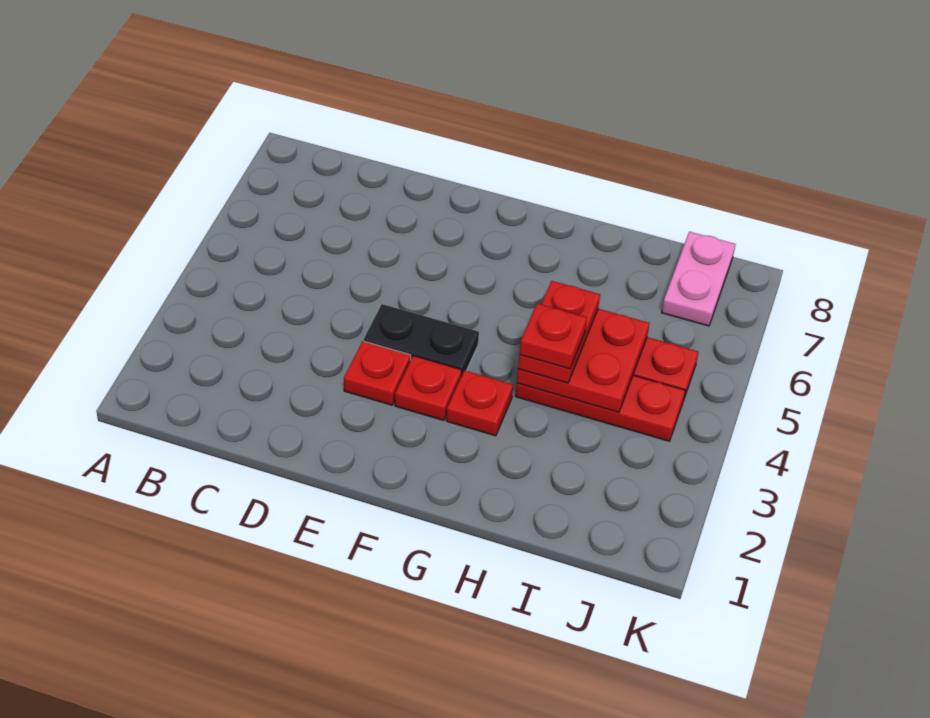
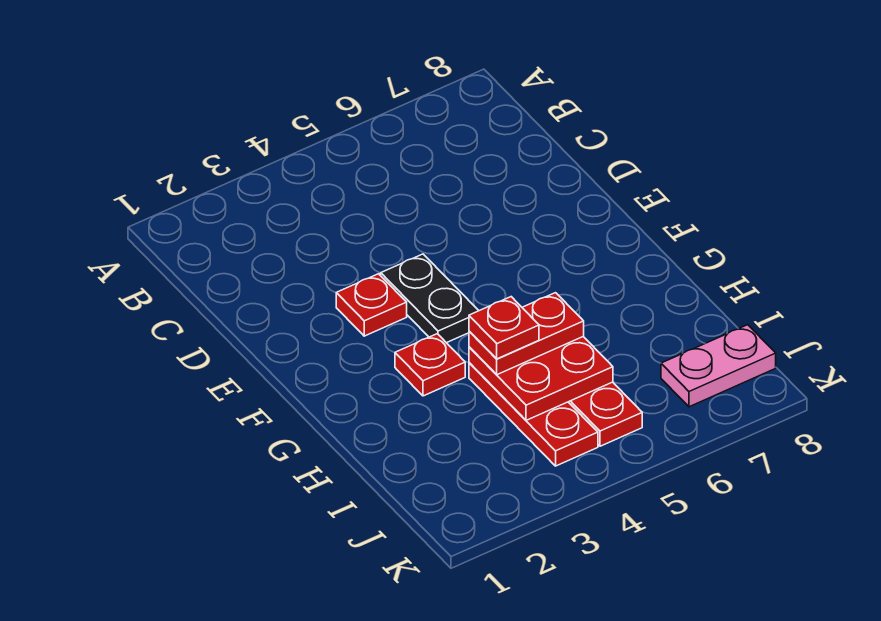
red 1x1 plate [395,356,462,420] -> none

